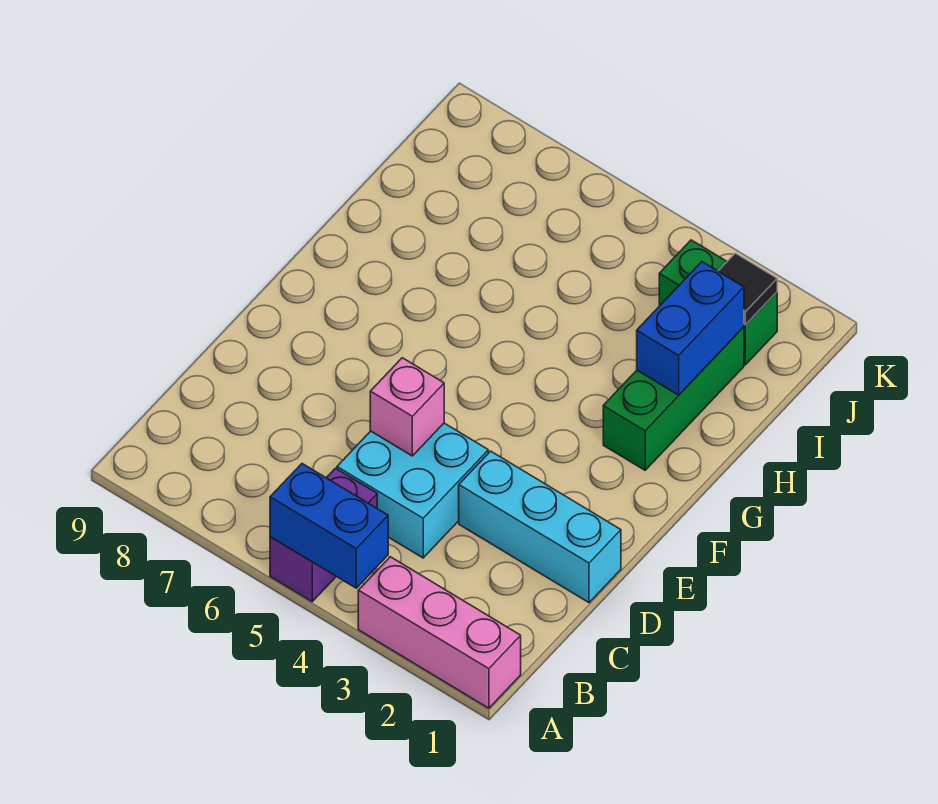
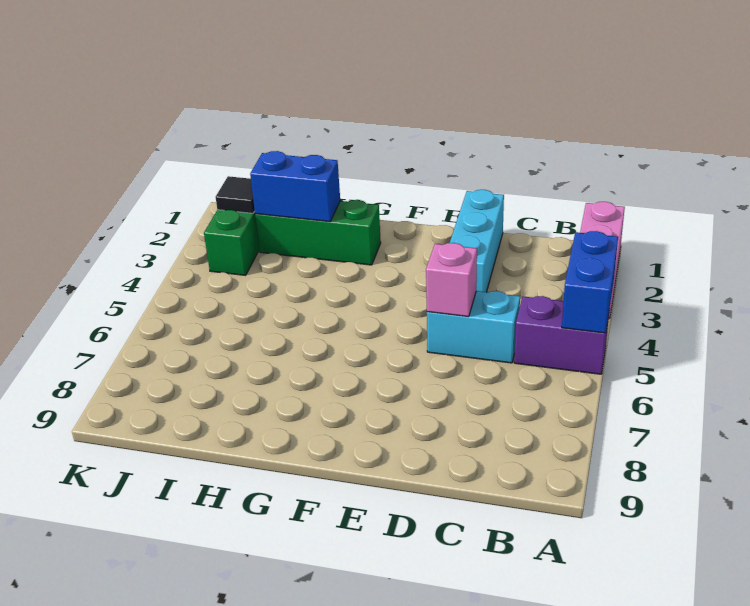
cyan 2x2 brick [337,423,488,558] -> cyan 1x2 brick [427,291,520,363]

